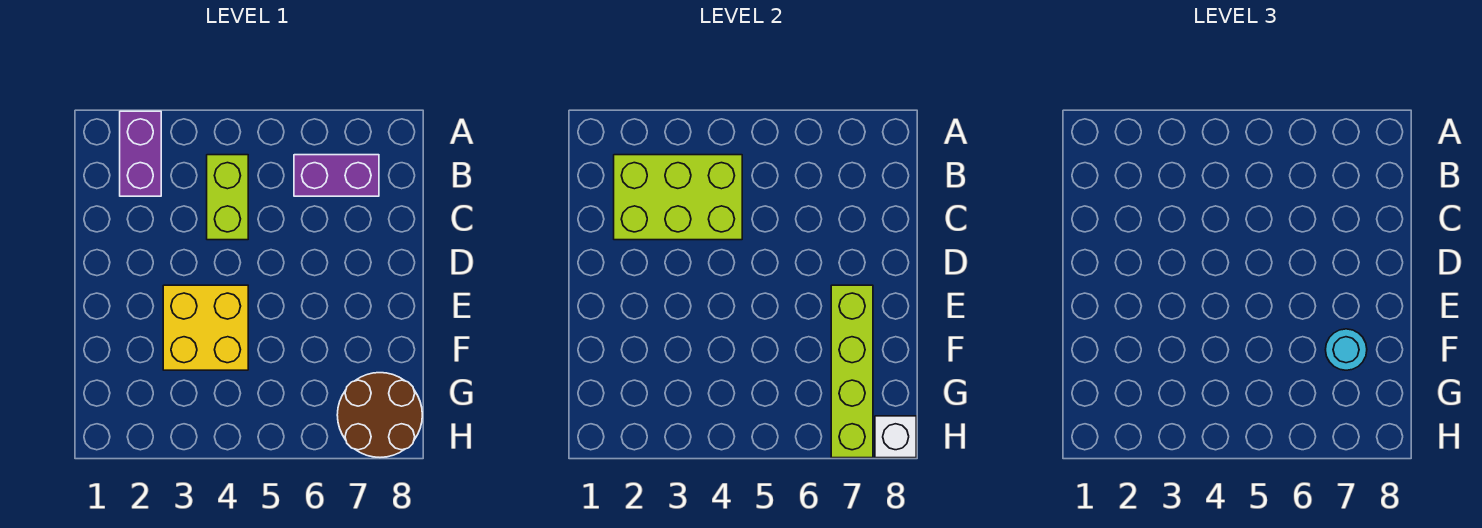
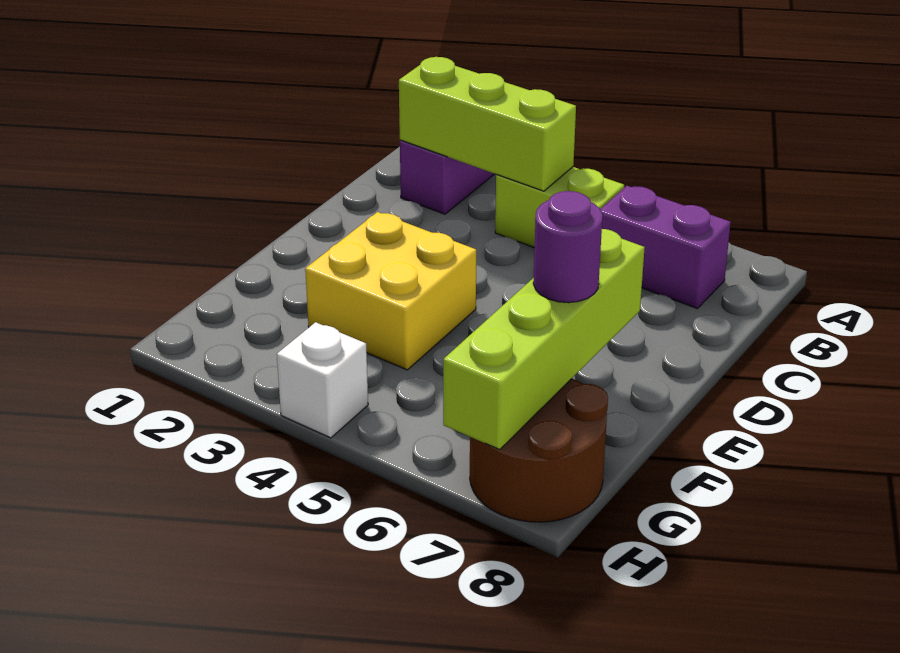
lime 2x3 brick [614,155,742,240] -> lime 1x3 brick [399,57,576,191]
lime 1x2 brick [207,155,248,240] -> lime 1x2 brick turned to [495,167,624,248]
cyan 1x1 round brick [1325,329,1367,370] -> purple 1x1 round brick [533,191,603,303]
white 1x1 brick [875,416,916,458] -> white 1x1 brick moved to [277,322,368,438]

